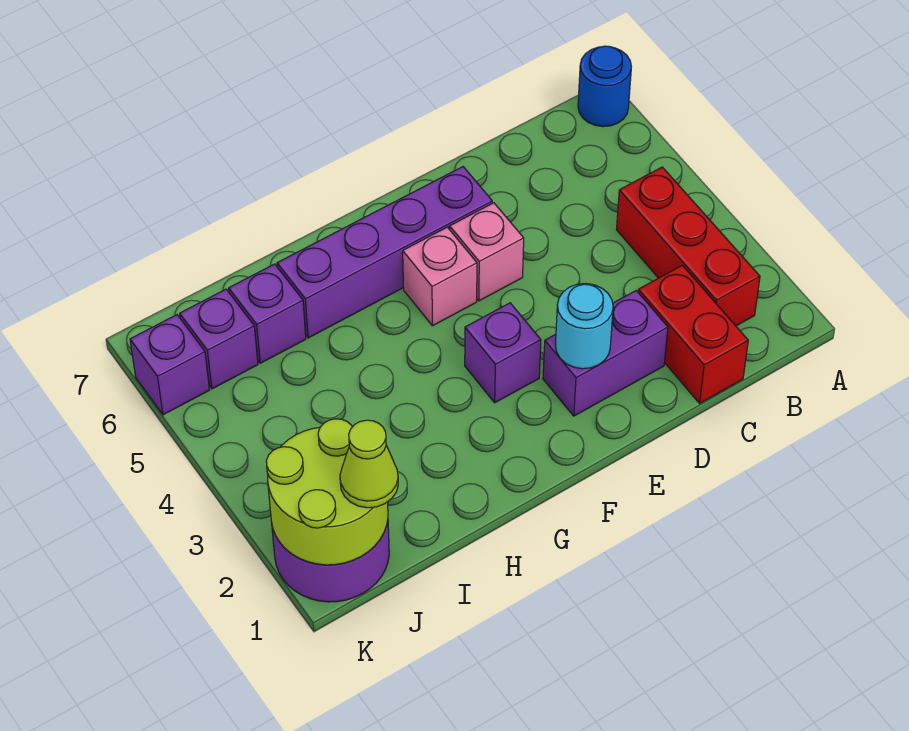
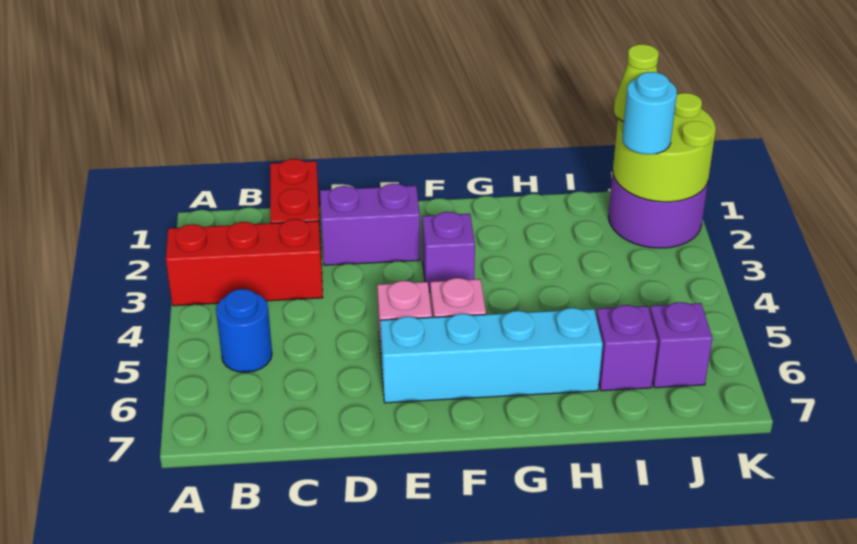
blue 1x1 round brick [578,46,631,127] -> blue 1x1 round brick moved to [216,289,272,372]
red 1x3 brick [617,167,760,326] -> red 1x3 brick turned to [166,219,323,306]
cyan 1x1 round brick [556,283,613,369] -> cyan 1x1 round brick moved to [622,72,677,154]
purple 1x4 brick [277,167,492,338] -> cyan 1x4 brick [380,308,603,403]
purple 1x1 brick [130,315,209,415] -> none

